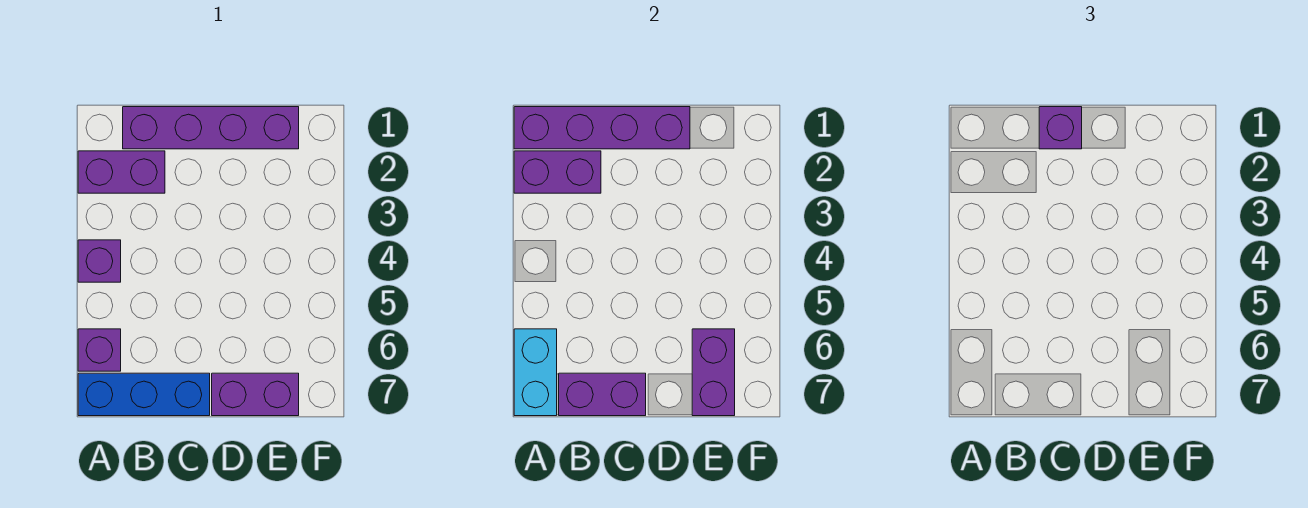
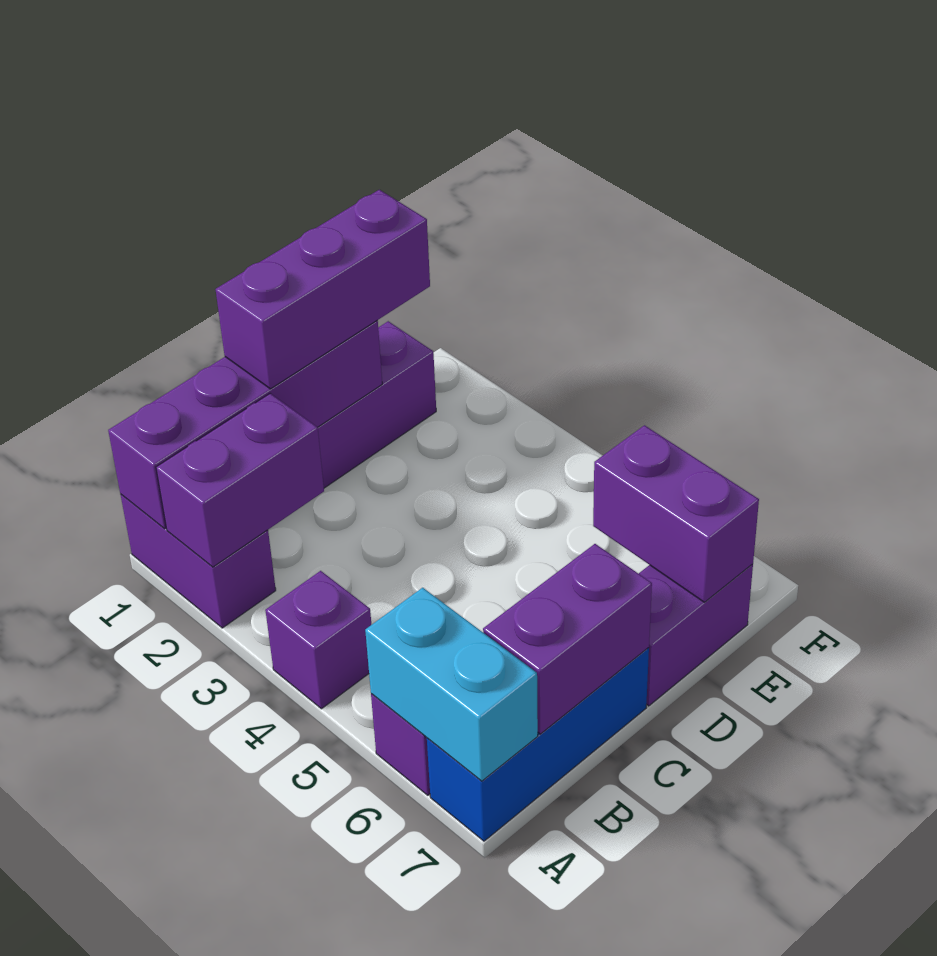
purple 1x2 brick [78,151,165,193] -> purple 1x2 brick turned to [121,495,276,628]
purple 1x1 brick [1039,107,1082,149] -> purple 1x3 brick [215,190,430,389]

